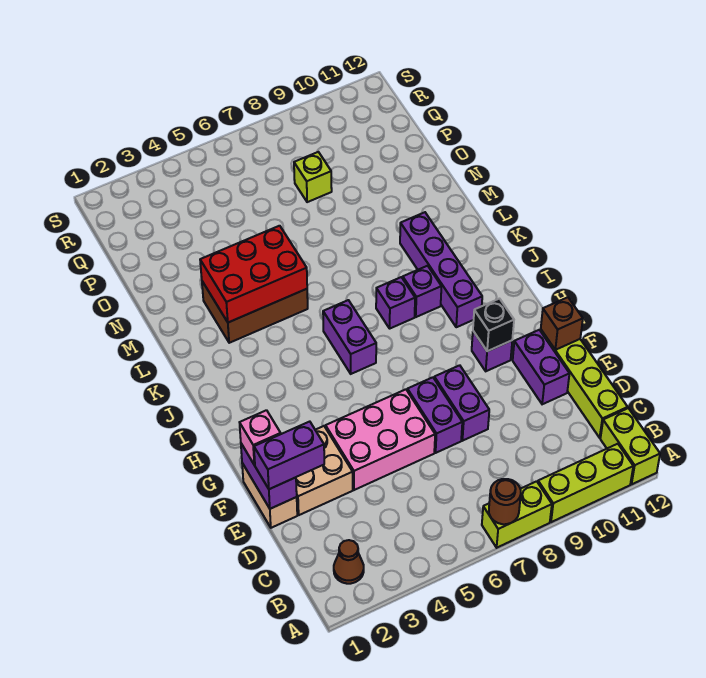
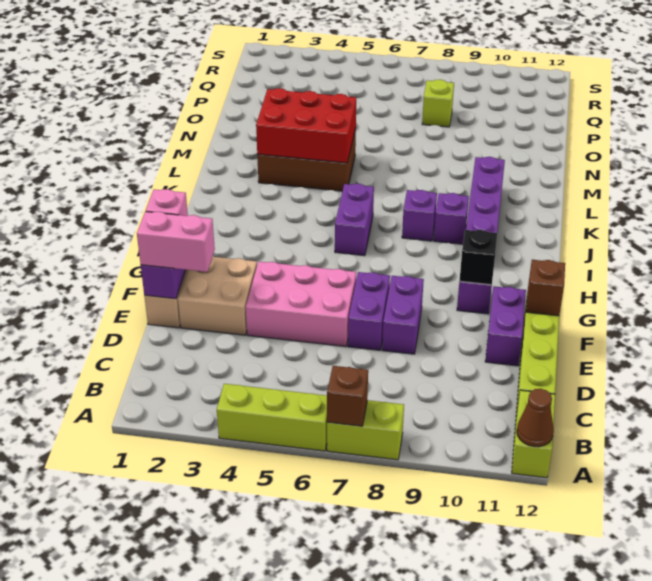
brown 1x1 round brick [489,479,521,524] -> brown 1x1 brick [327,366,368,426]
lime 1x3 brick [538,444,633,522] -> lime 1x3 brick moved to [217,384,327,451]
brown 1x1 cone [334,540,364,584] -> brown 1x1 cone moved to [517,389,554,447]
purple 1x2 brick [254,422,324,489] -> pink 1x2 brick [137,212,215,272]

